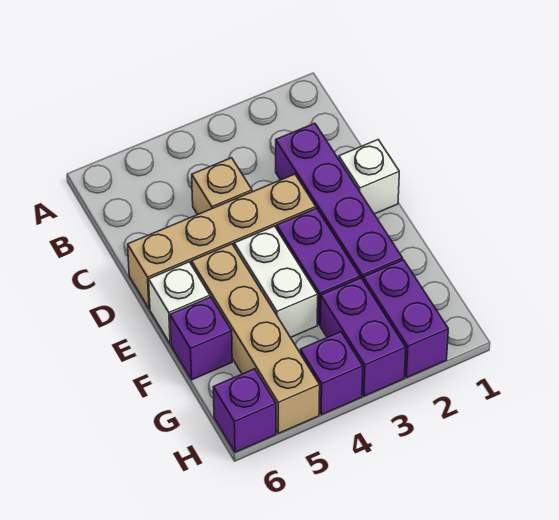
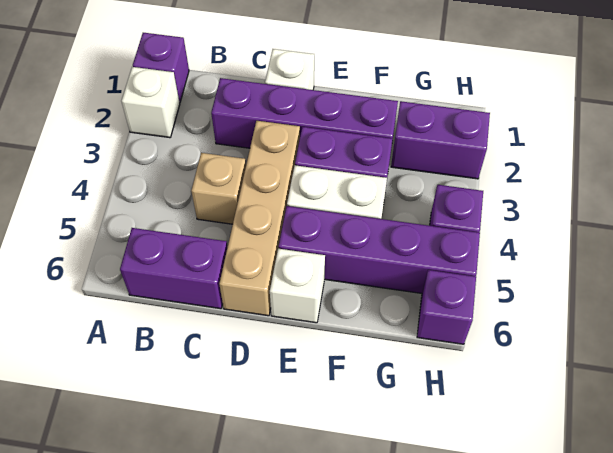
none -> white 1x1 brick [121,67,180,138]
tan 1x4 brick [192,244,320,433] -> purple 1x4 brick [278,206,480,293]
purple 1x1 brick [170,297,232,380] -> purple 1x1 brick moved to [133,33,189,102]
purple 1x2 brick [320,278,406,396] -> purple 1x2 brick moved to [120,228,227,309]

